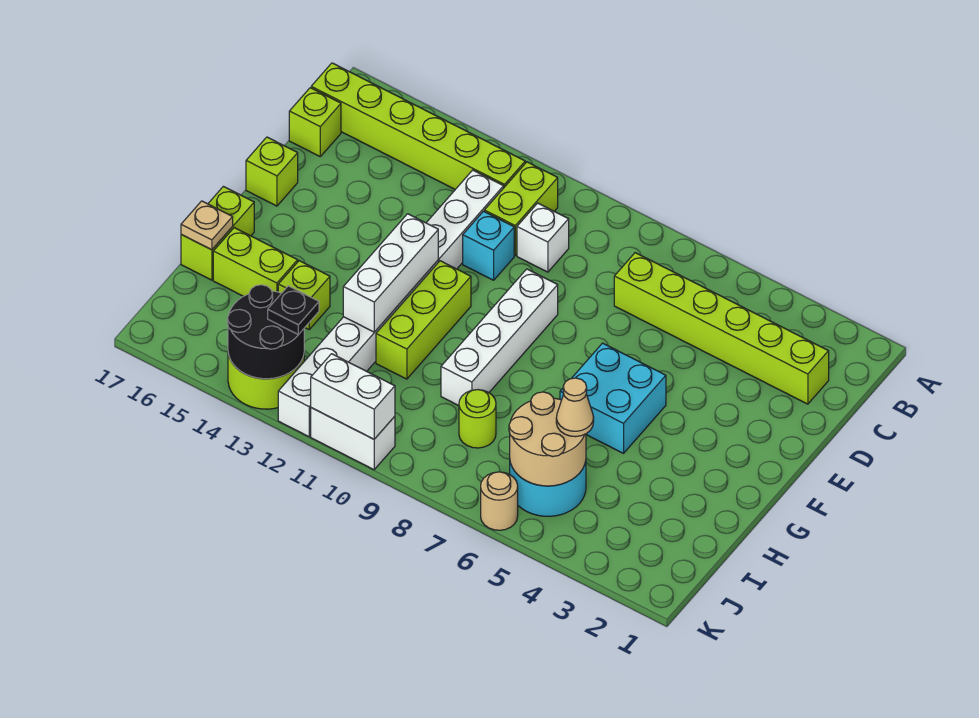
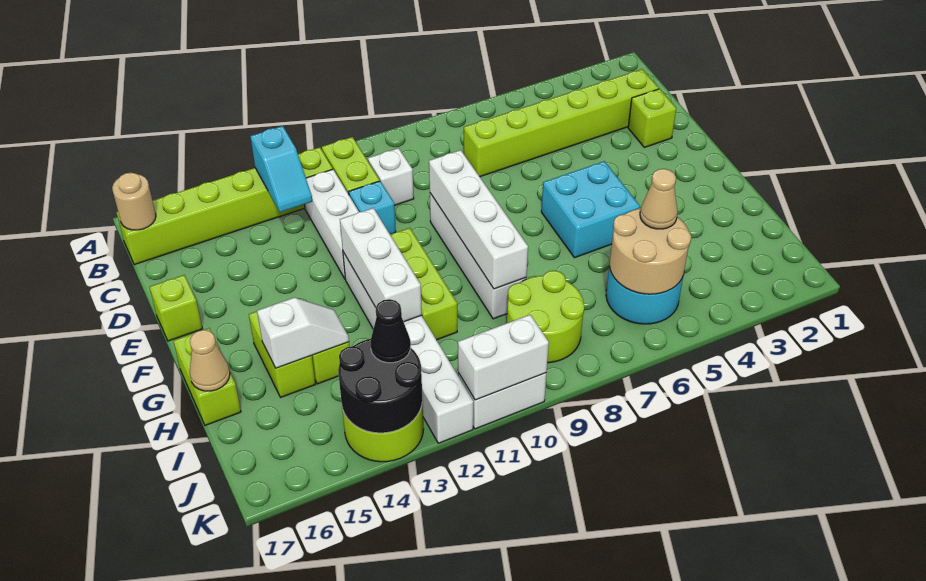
none -> cyan 1x2 slope [250,126,312,212]
lime 1x1 brick [289,88,341,156] -> lime 1x1 brick moved to [628,89,676,147]
none -> white 1x4 brick [429,150,528,289]
none -> white 1x2 slope [257,298,349,368]
lime 1x2 brick [213,228,298,296] -> lime 1x2 brick turned to [249,311,315,397]
tan 1x1 plate [181,201,233,250] -> tan 1x1 cone [190,330,230,391]
lime 1x1 round brick [459,390,496,448] -> lime 2x2 round brick [507,271,585,363]
black 1x1 plate [268,286,319,335] -> black 1x1 cone [371,299,411,363]
tan 1x1 round brick [481,472,518,530] -> tan 1x1 round brick moved to [112,173,156,230]

